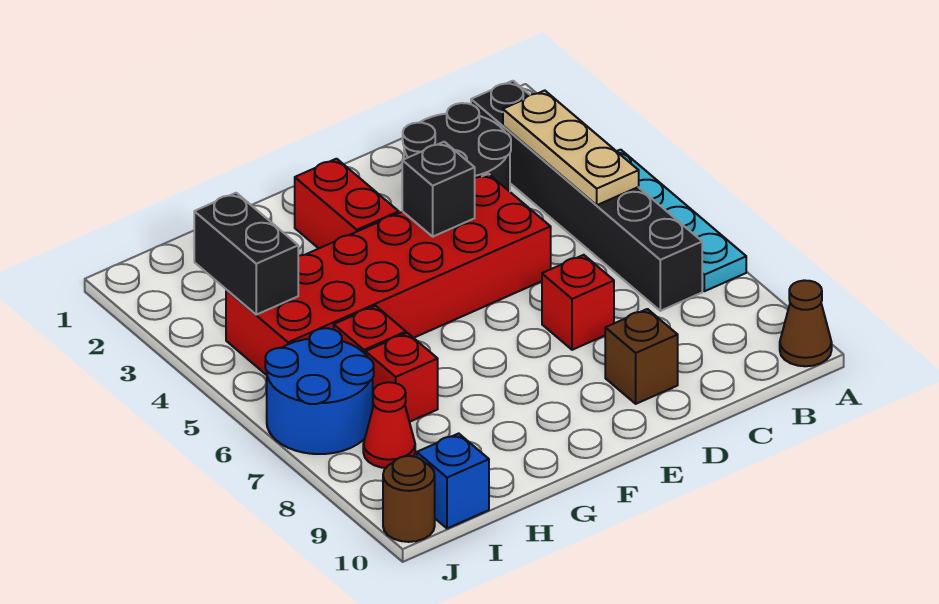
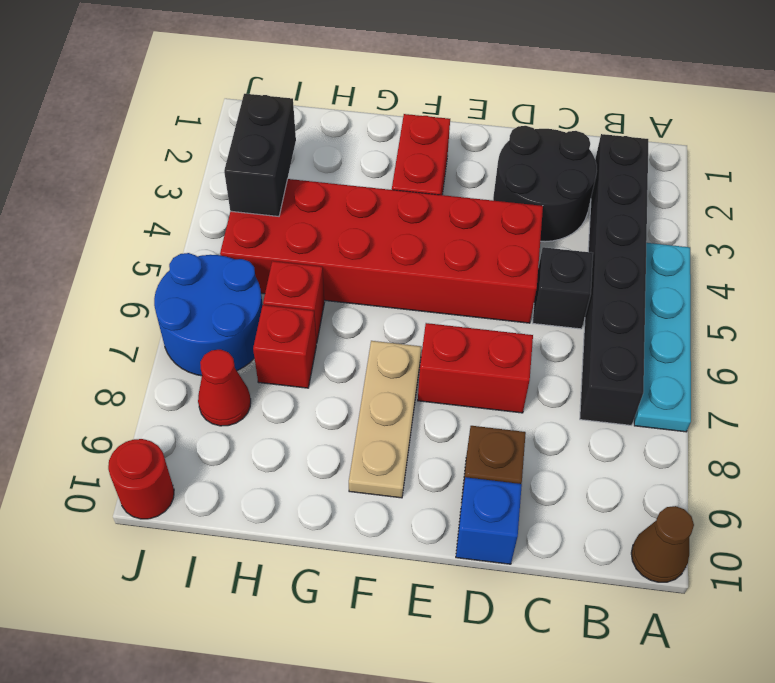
tan 1x3 plate [503,91,639,205] -> tan 1x3 plate moved to [349,341,421,498]
red 1x1 brick [542,255,614,350] -> red 1x2 brick [418,323,533,413]
black 1x1 brick [402,142,475,237] -> black 1x1 brick moved to [533,247,593,329]
blue 1x1 brick [417,433,489,528] -> blue 1x1 brick moved to [456,477,522,564]
brown 1x1 round brick [383,456,435,542] -> red 1x1 round brick [108,439,174,519]

